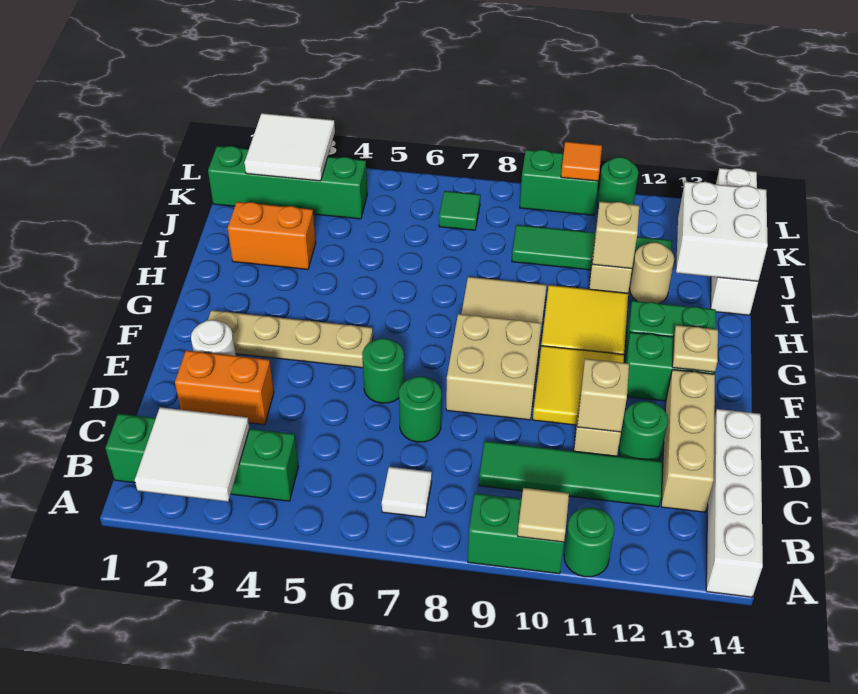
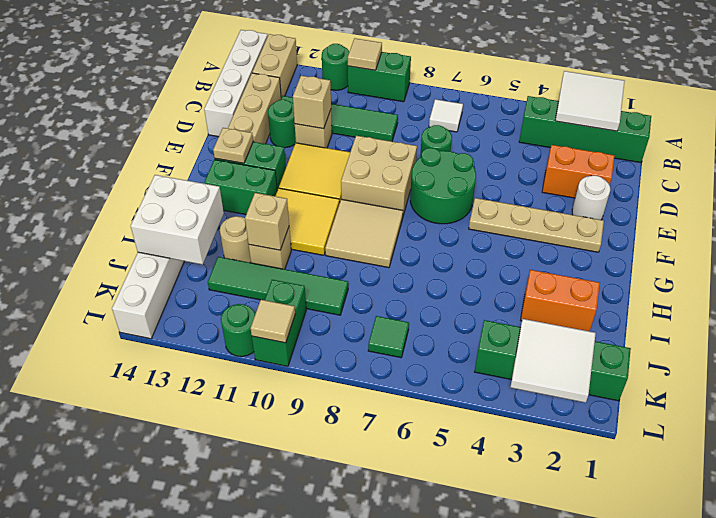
none -> tan 1x2 brick [252,34,297,98]
green 1x1 round brick [362,338,404,403] -> green 2x2 round brick [410,148,476,224]
green 1x2 brick [520,150,598,215] -> green 1x2 brick turned to [252,280,306,366]
orange 1x1 tile [561,142,602,181] -> tan 1x1 tile [251,300,295,343]

